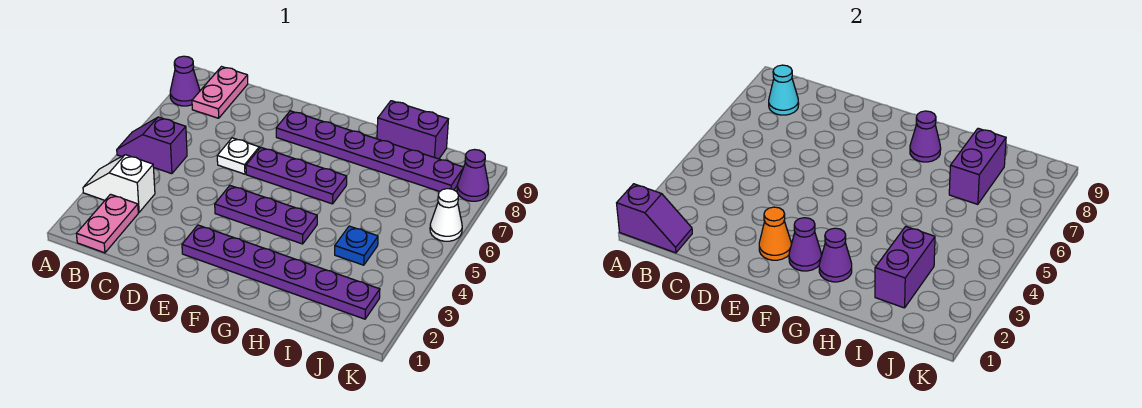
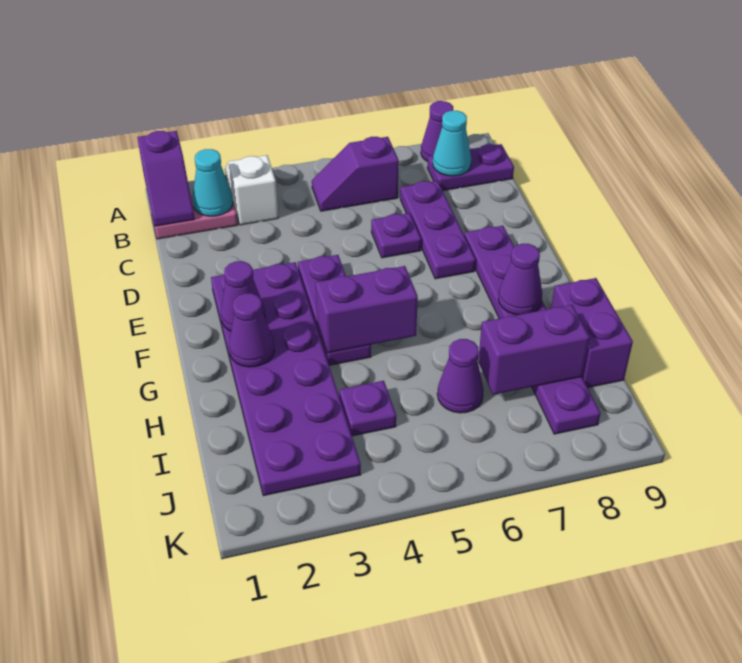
purple 1x2 slope [117,117,187,174] -> purple 1x2 slope turned to [312,137,399,211]
none -> cyan 1x1 cone [193,149,233,216]
pink 1x2 plate [192,67,248,118] -> purple 1x2 plate [427,144,514,191]
white 1x1 plate [217,138,259,174] -> purple 1x1 plate [371,213,421,258]
purple 1x6 plate [182,225,380,319] -> purple 2x6 plate [211,262,361,496]
orange 1x1 cone [759,207,791,260] -> none
purple 1x3 plate [246,147,347,204] -> purple 1x3 plate moved to [400,181,476,279]
purple 1x2 brick [875,226,935,308] -> purple 1x2 brick moved to [316,266,418,353]
blue 1x1 plate [335,226,378,265] -> purple 1x1 plate [339,381,396,436]
white 1x1 cone [430,189,462,241] -> none
purple 1x1 cone [457,150,489,201] -> purple 1x1 cone moved to [437,339,484,413]

